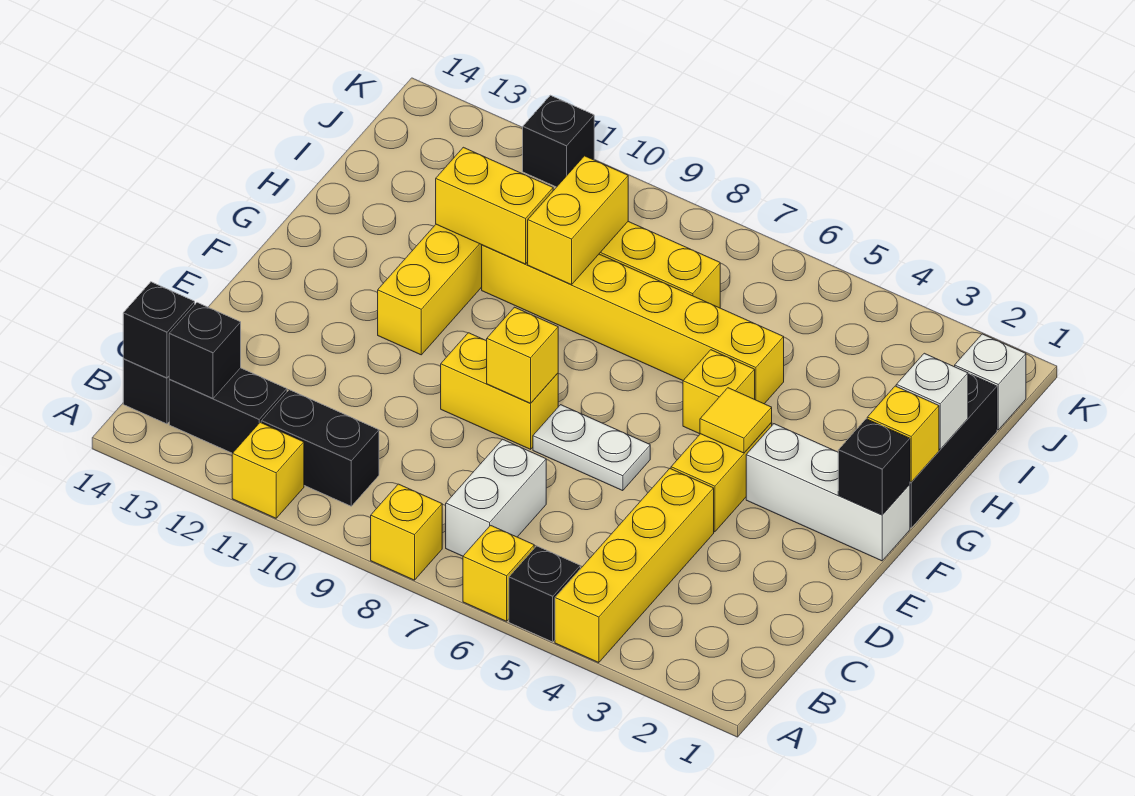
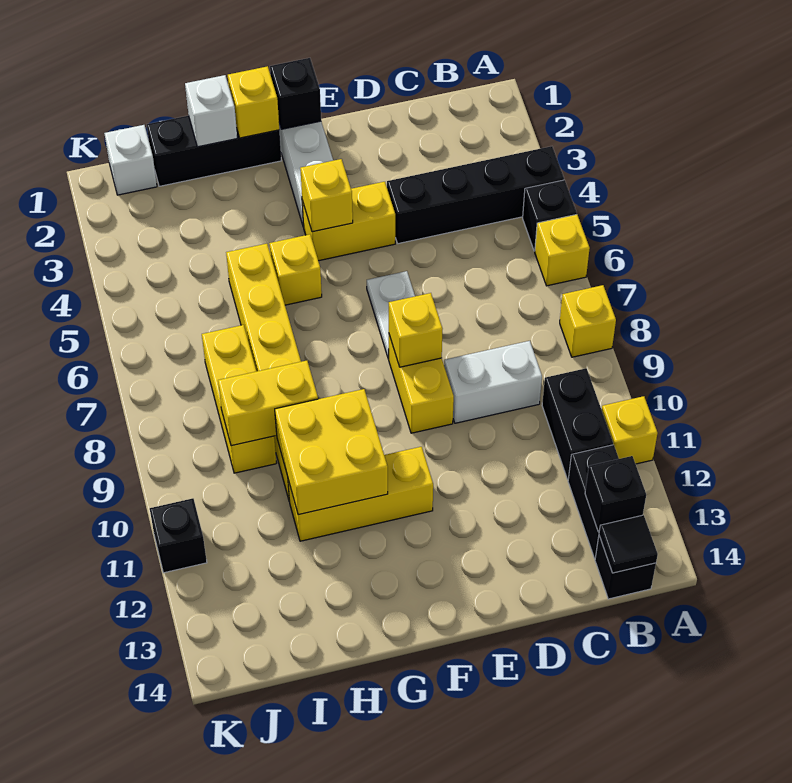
yellow 1x4 brick [555,469,714,663] -> black 1x4 brick [387,146,564,244]
white 1x2 brick [446,439,546,556] -> white 1x2 brick moved to [444,341,542,423]
black 1x1 brick [123,282,195,378] -> black 1x1 tile [599,515,658,573]
yellow 1x1 tile [700,388,772,453] -> yellow 1x1 brick [300,159,353,232]
yellow 1x2 brick [436,147,553,264] -> yellow 2x2 brick [275,389,388,515]

